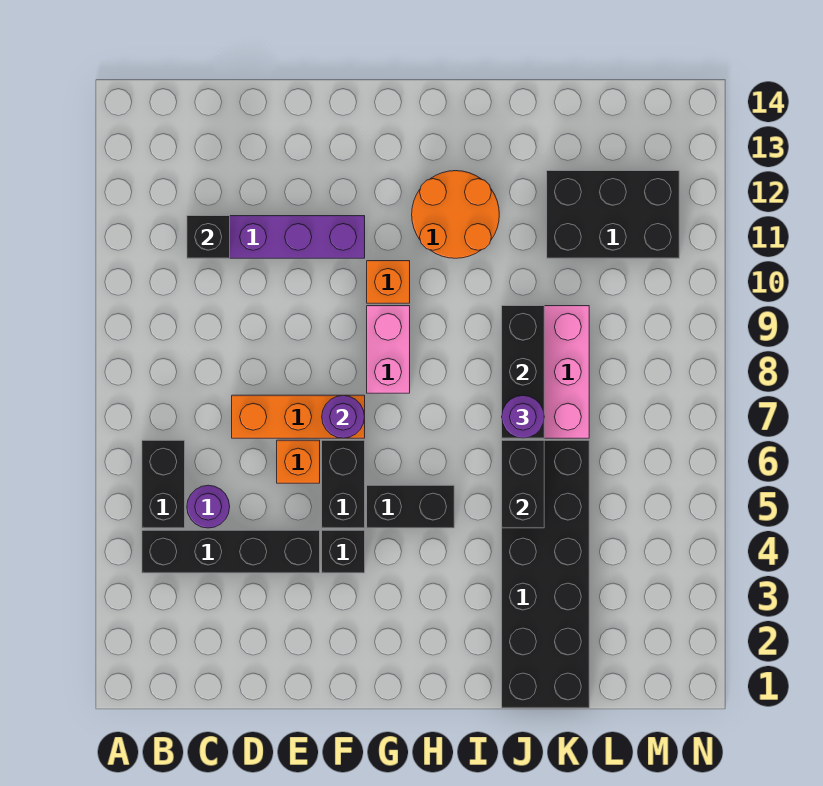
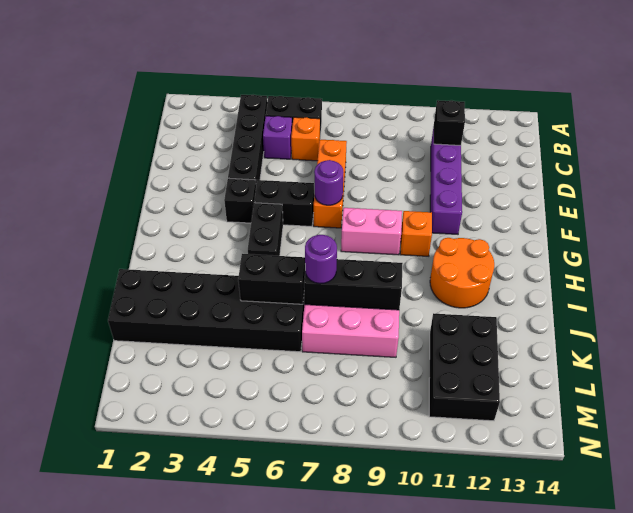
purple 1x1 round brick [187,485,230,528] -> purple 1x1 brick [263,116,292,159]
orange 1x1 brick [277,440,320,483] -> orange 1x1 brick moved to [291,117,320,161]

